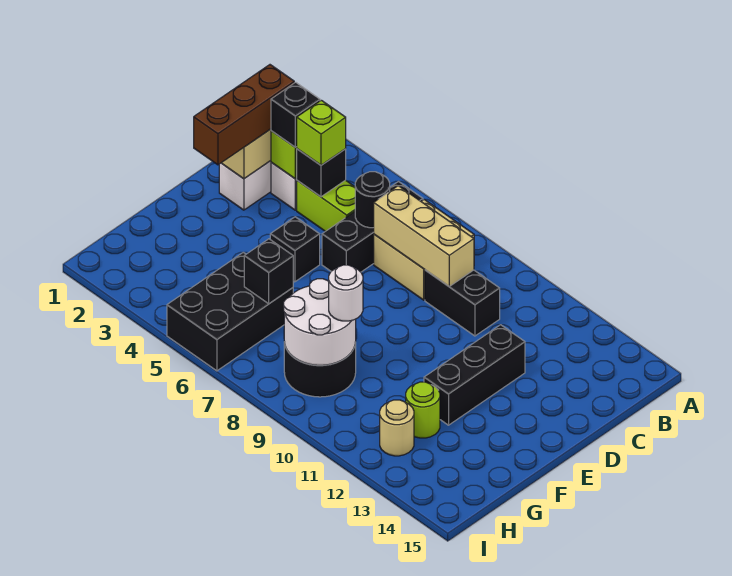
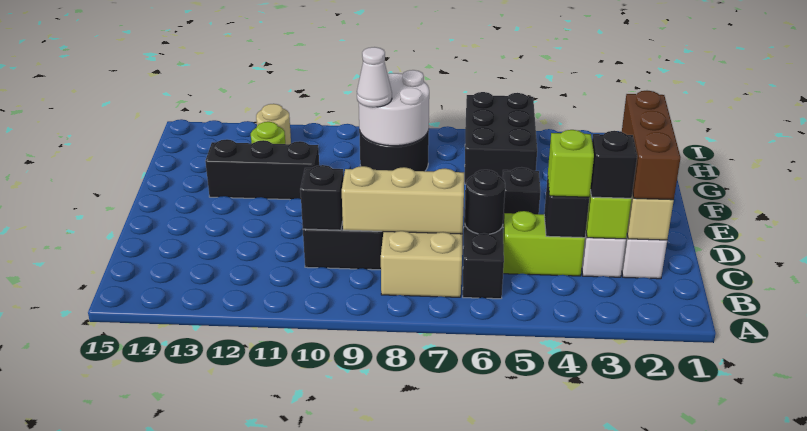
black 1x3 brick [424,325,525,425] -> black 1x3 brick turned to [205,139,319,200]
black 1x1 brick [244,239,293,304] -> black 1x1 brick moved to [300,165,344,230]
white 1x1 round brick [329,265,363,321] -> white 1x1 cone [357,47,392,107]

